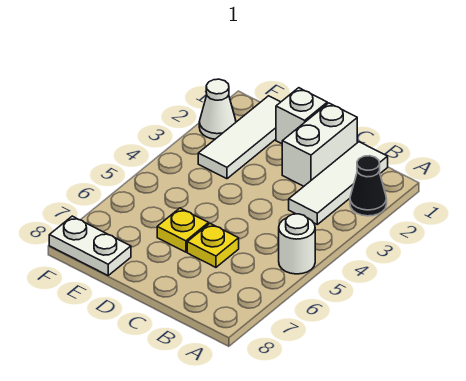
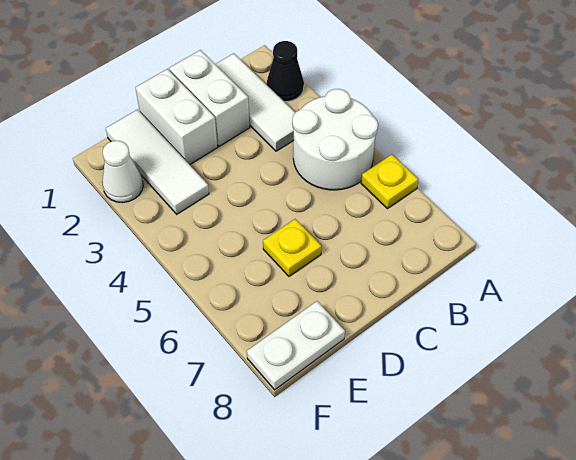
white 1x1 round brick [279,214,315,274] -> white 2x2 round brick [292,89,378,190]
yellow 1x1 plate [187,223,239,267] -> yellow 1x1 plate moved to [361,154,419,209]
white 1x1 brick [276,88,327,144] -> white 1x2 brick [135,69,218,165]

